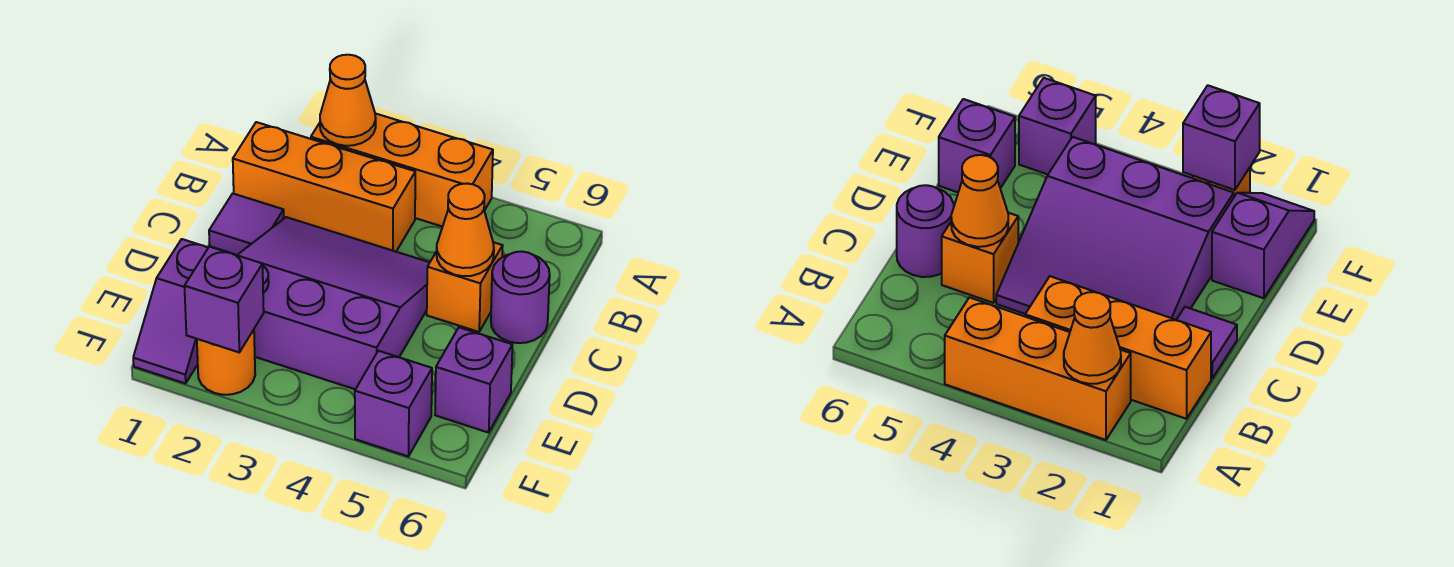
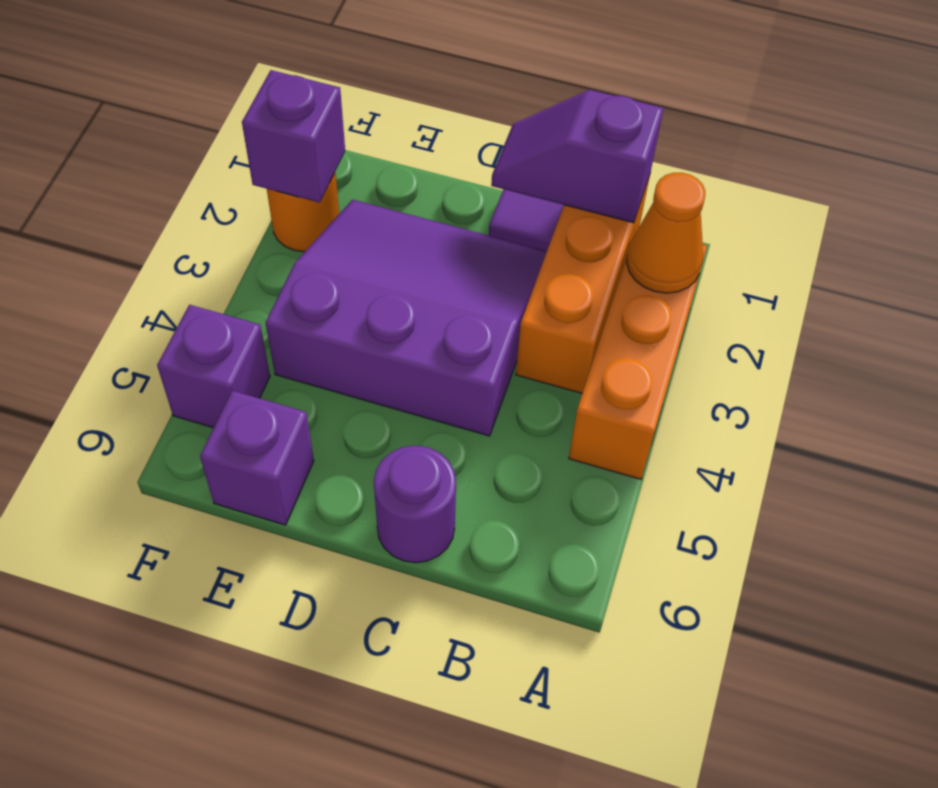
purple 3x3 slope [237,217,430,389] -> purple 3x3 slope turned to [266,200,547,436]
orange 1x1 brick [427,242,503,332] -> none
orange 1x1 cone [436,184,494,276] -> none
purple 1x2 slope [133,239,208,383] -> purple 1x2 slope moved to [491,90,663,223]

